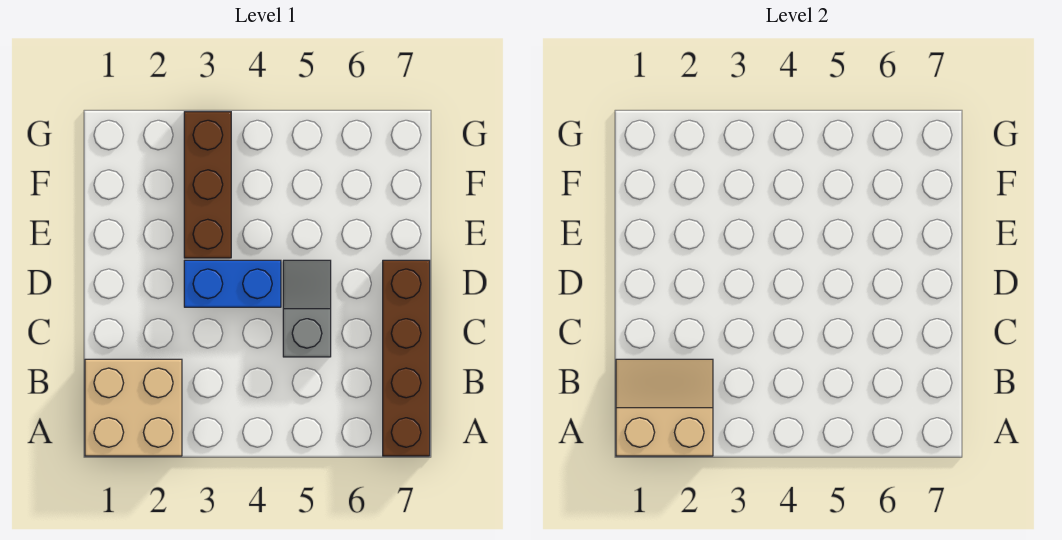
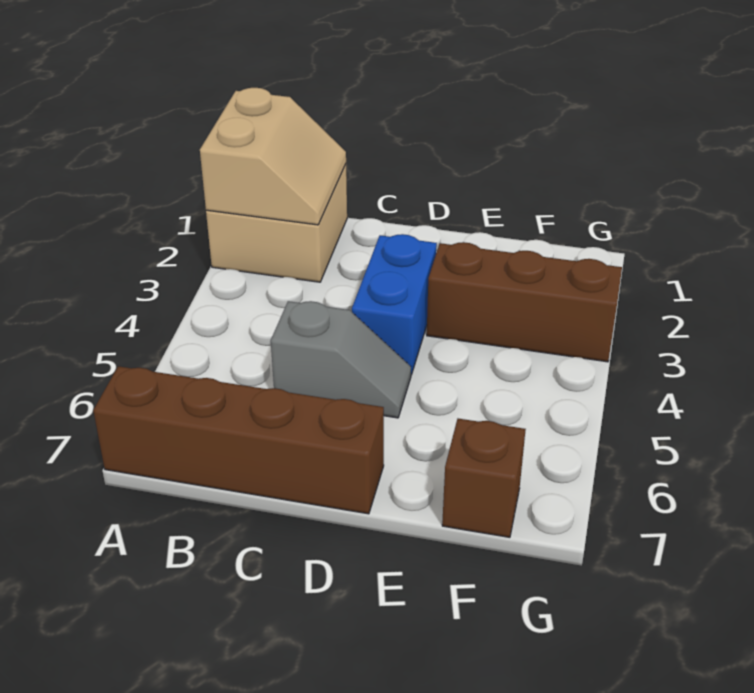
none -> brown 1x1 brick [442,419,526,537]

